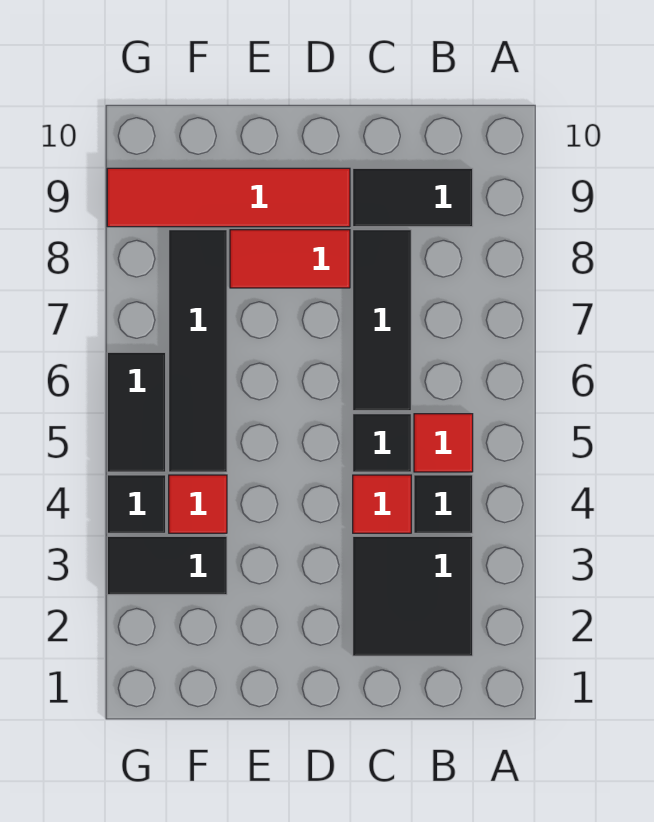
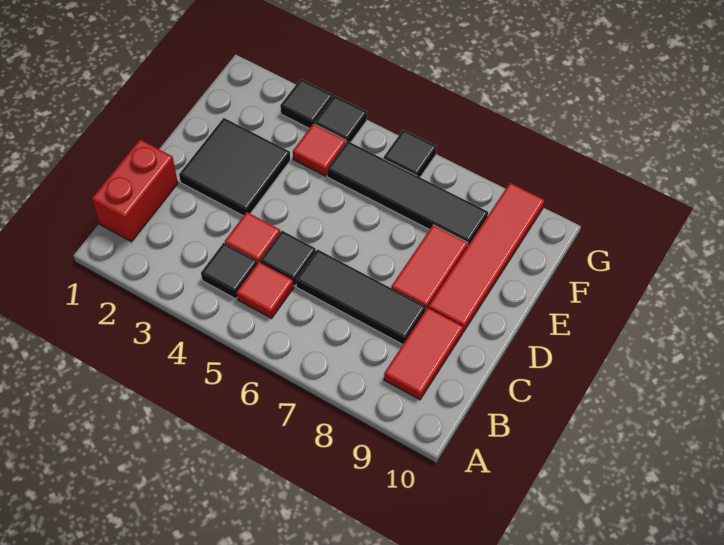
none -> red 1x2 brick [92,140,178,242]
black 2x2 tile [353,536,473,656] -> black 2x2 tile moved to [179,118,290,216]
black 1x2 tile [353,168,473,227] -> red 1x2 tile [384,308,463,400]
black 1x2 tile [107,536,227,595] -> black 1x1 tile [280,79,333,128]
black 1x2 tile [107,352,166,472] -> black 1x1 tile [383,130,436,177]

